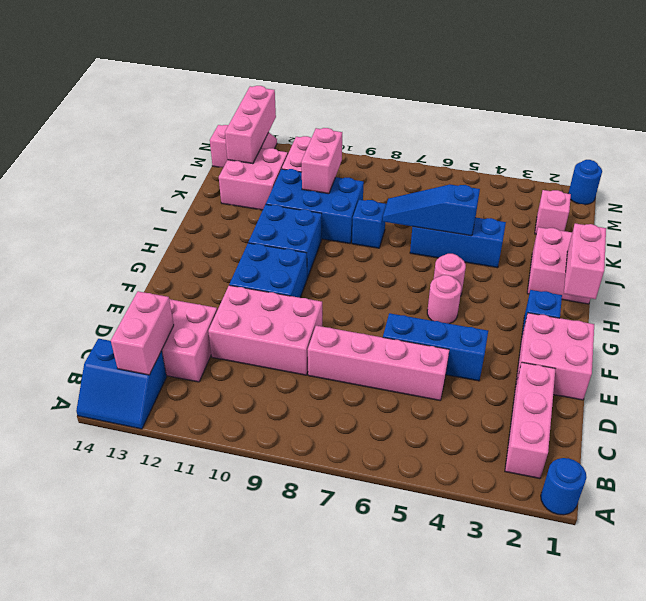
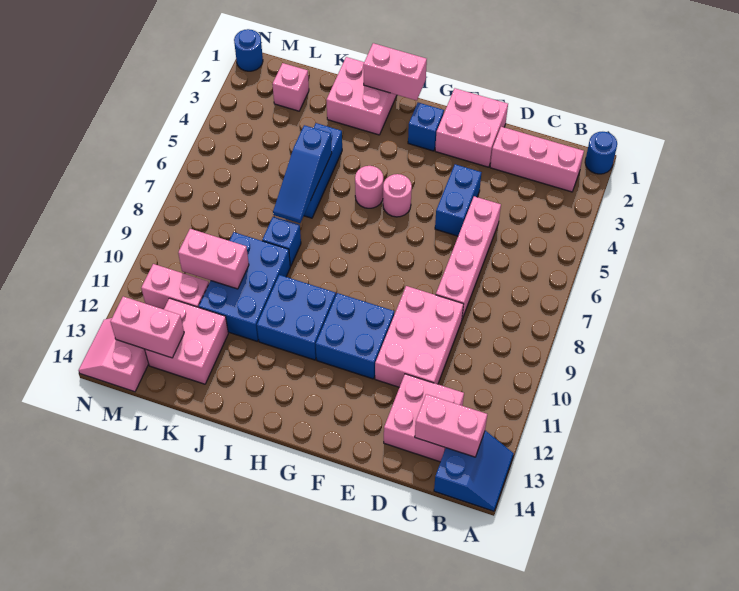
blue 1x3 brick [383,313,488,381] -> blue 1x2 brick [435,164,482,236]
pink 1x3 brick [225,86,276,164] -> pink 1x2 brick [111,297,184,358]

